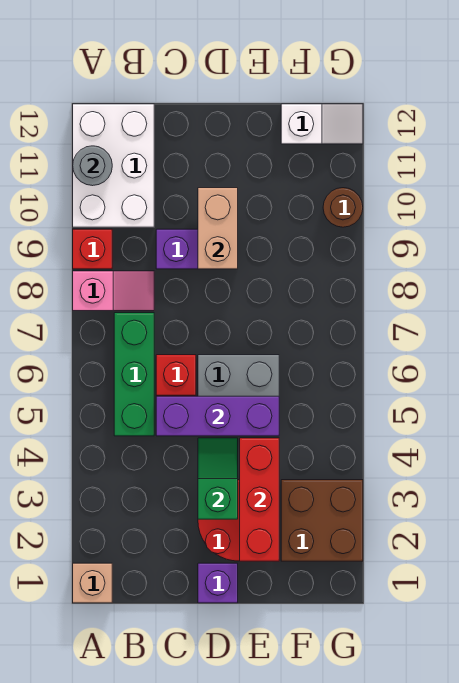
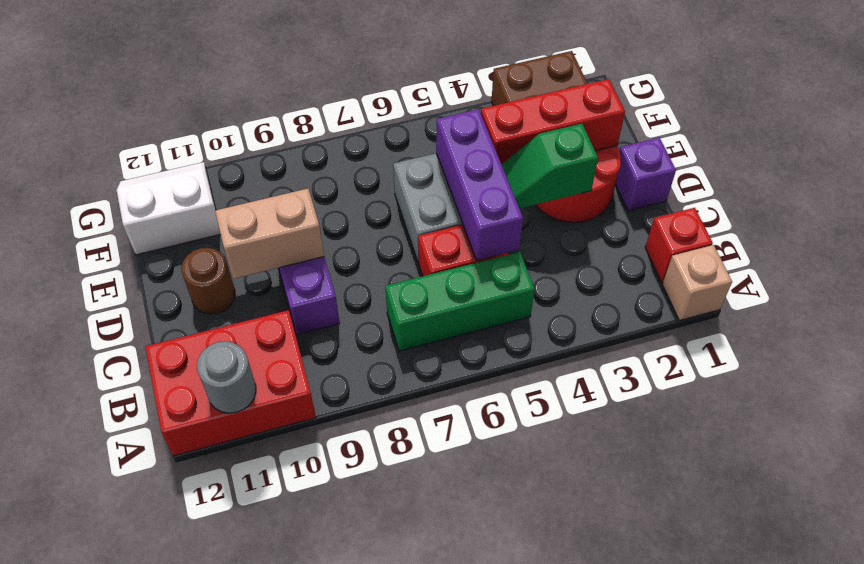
pink 1x2 slope [73,271,154,311] -> none
red 1x1 brick [73,229,112,269] -> red 1x1 brick moved to [645,208,713,282]
white 2x3 brick [73,104,154,227] -> red 2x3 brick [146,310,316,456]
white 1x2 slope [281,104,363,144] -> white 2x2 slope [117,162,221,255]
brown 1x1 round brick [323,188,363,227] -> brown 1x1 round brick moved to [181,248,235,314]

